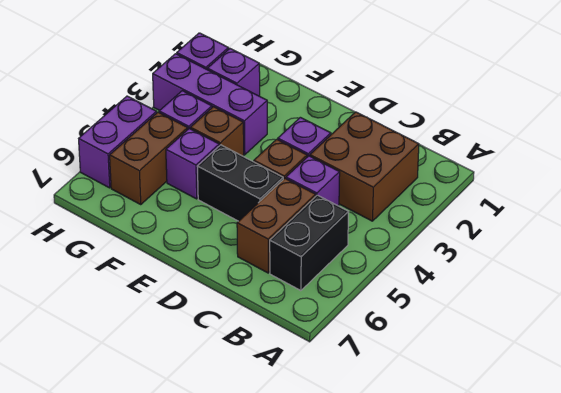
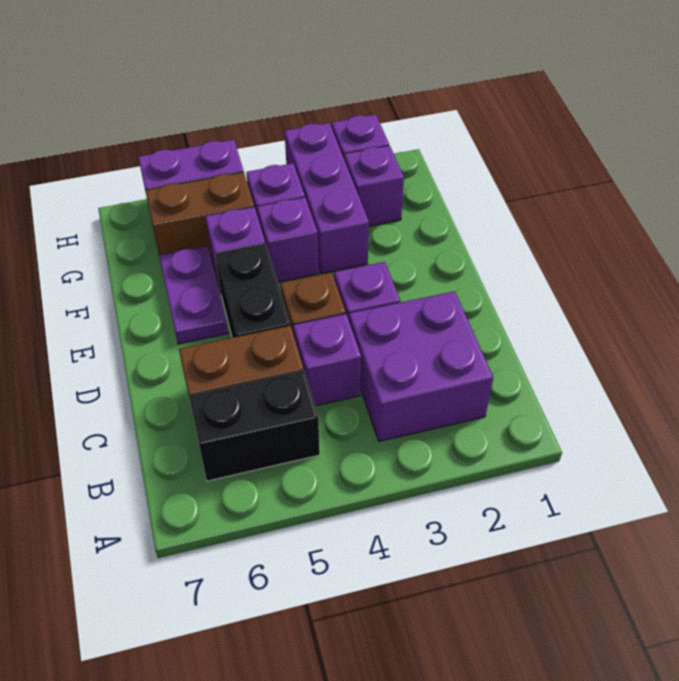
brown 2x2 brick [310,112,419,221] -> purple 2x2 brick [349,291,493,441]
none -> purple 1x2 plate [159,246,228,344]
brown 1x1 brick [190,107,244,156] -> purple 1x1 brick [257,198,319,282]

